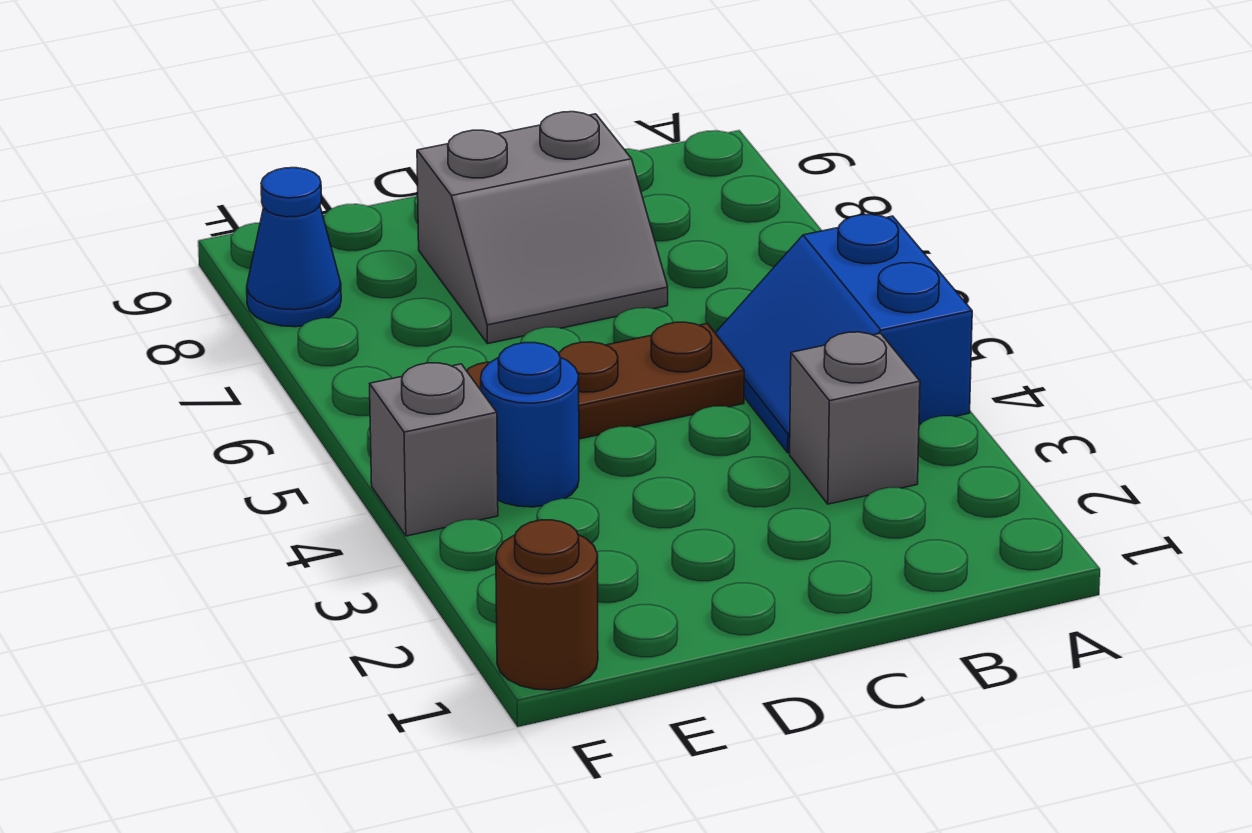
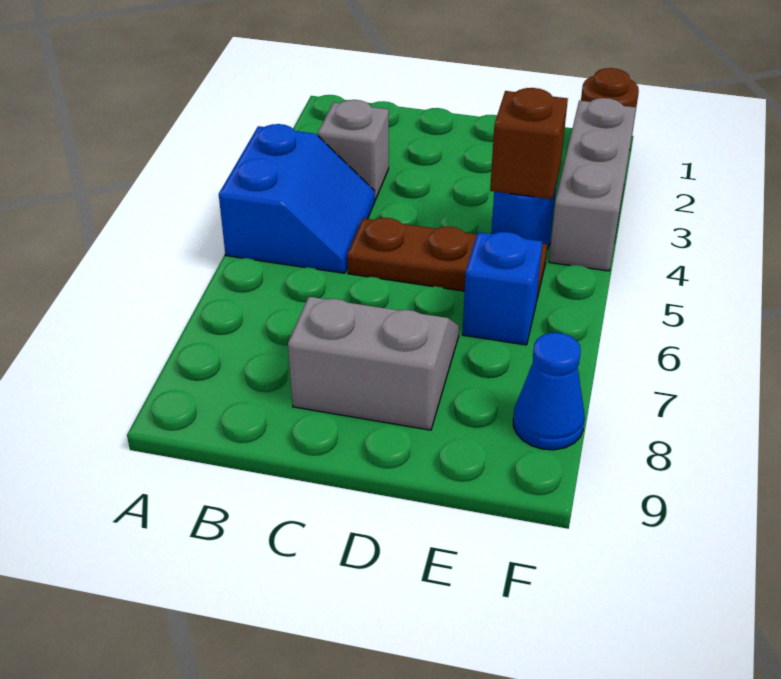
none -> brown 1x1 brick [490,88,568,199]
none -> blue 1x1 brick [462,232,542,345]
grey 1x1 brick [370,363,498,536] -> grey 1x3 brick [549,98,636,271]

